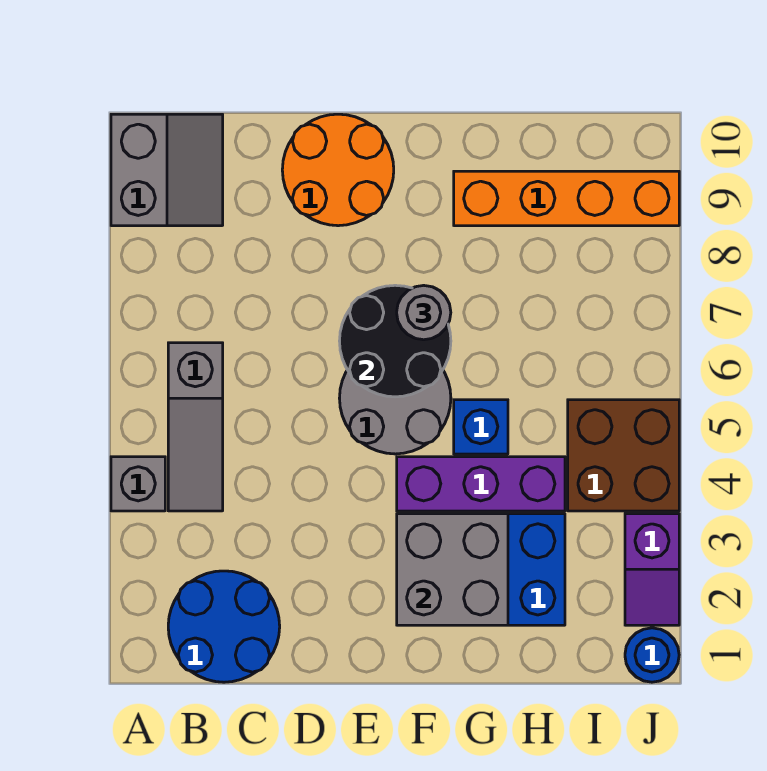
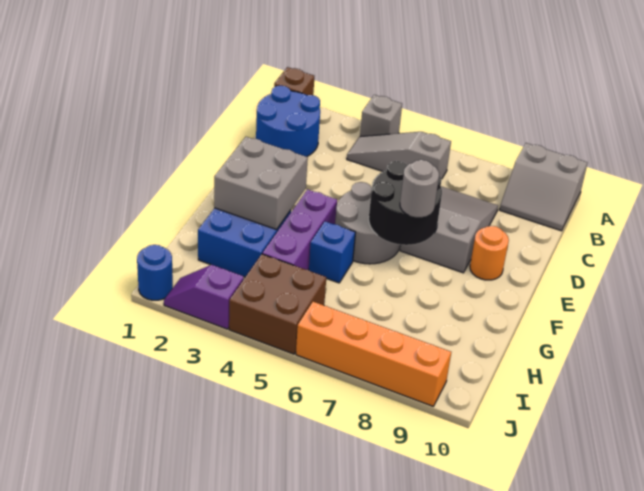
none -> brown 1x1 brick [274,67,314,95]
none -> grey 2x3 slope [400,186,498,273]
orange 2x2 round brick [282,114,394,226] -> orange 1x1 round brick [470,226,509,280]
orange 1x4 brick [454,171,679,226] -> orange 1x4 brick turned to [296,302,451,406]

